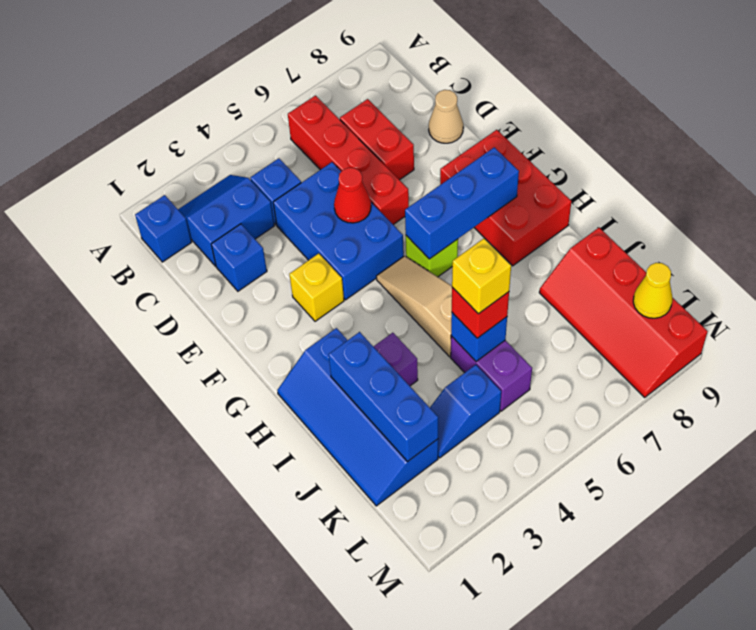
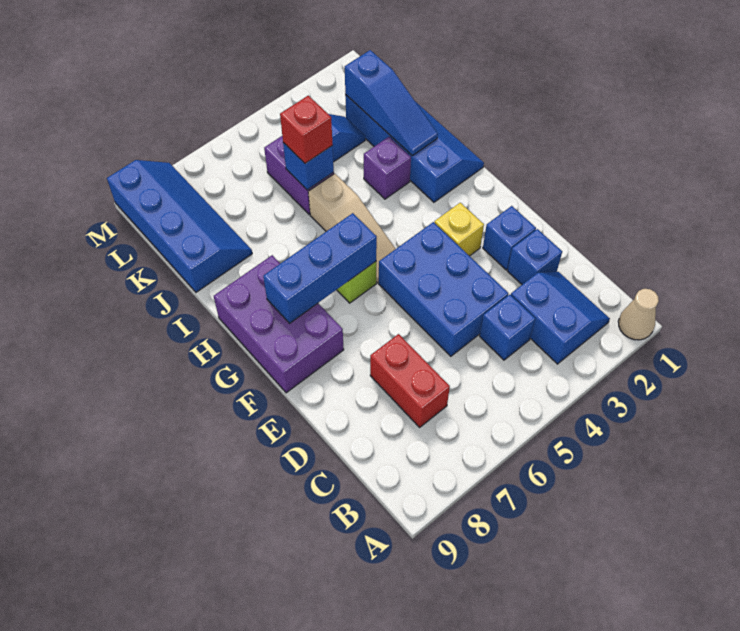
blue 1x1 brick [135,195,192,262] -> blue 1x1 brick moved to [483,206,536,270]
blue 2x2 slope [178,175,274,266] -> blue 2x2 slope turned to [511,272,610,364]
red 1x4 brick [288,96,409,225] -> none
tan 1x1 cone [429,90,463,143] -> tan 1x1 cone moved to [618,289,659,340]
red 1x1 cone [334,168,371,223] -> none
red 2x3 brick [440,130,571,266] -> purple 2x3 brick [214,255,344,393]
blue 1x3 brick [329,332,438,462] -> blue 1x3 slope [345,50,438,156]
yellow 1x1 brick [452,238,511,314] -> none
red 2x4 slope [539,228,708,397] -> blue 2x4 slope [107,160,252,292]
yellow 1x1 cone [633,263,672,318] -> none

